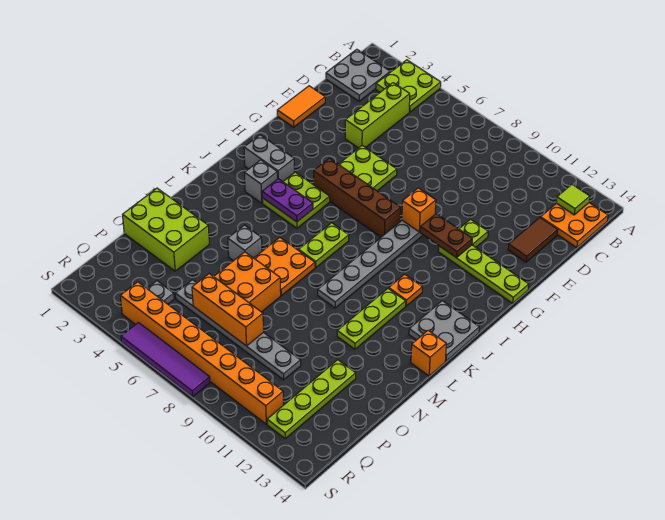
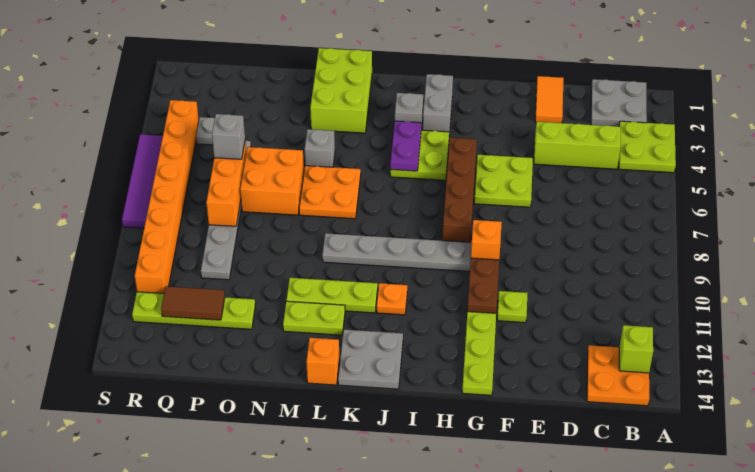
lime 1x1 tile [556,185,590,215] -> lime 1x1 brick [619,325,653,373]
brown 1x2 tile [508,218,558,262] -> brown 1x2 tile moved to [161,286,225,320]
orange 1x2 tile [277,86,325,127] -> orange 1x2 tile turned to [535,76,564,123]
lime 1x2 plate [299,223,349,268] -> lime 1x2 plate moved to [283,301,345,335]
lime 2x3 brick [123,188,209,271] -> lime 2x3 brick moved to [310,48,372,133]
none -> grey 1x1 brick [212,114,245,159]

